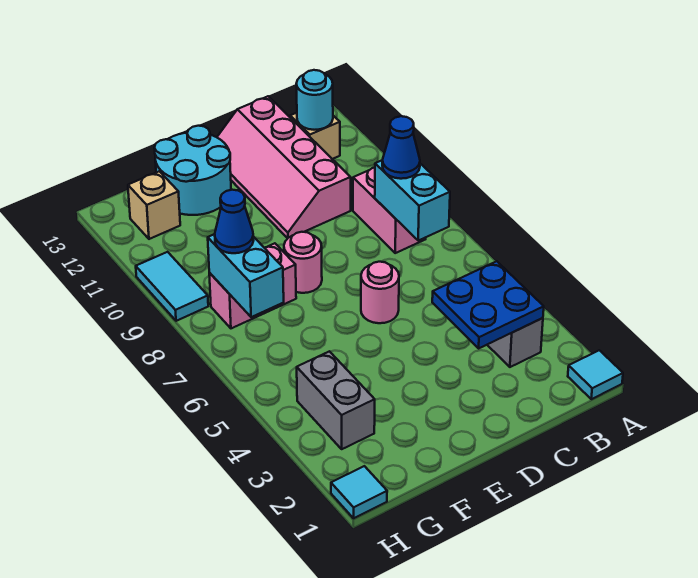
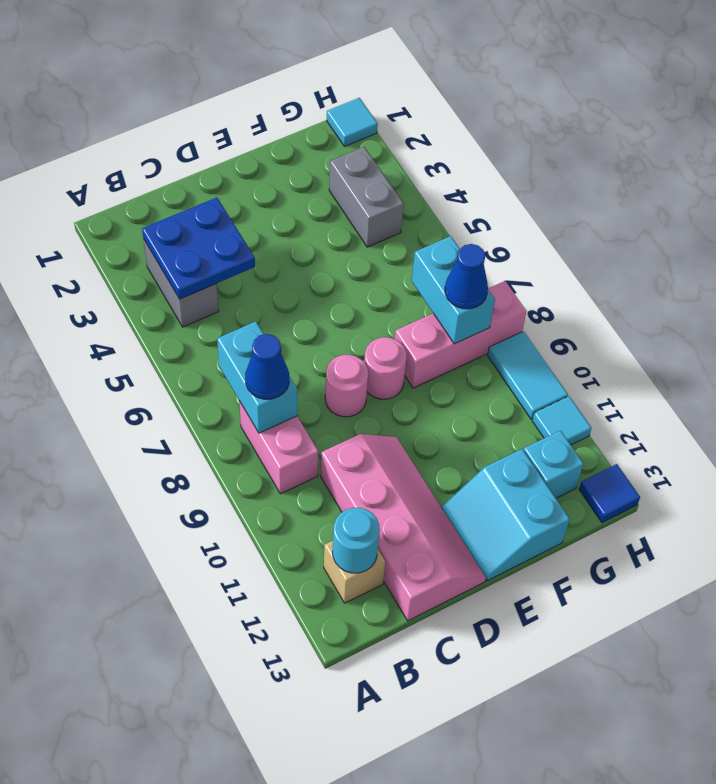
cyan 1x1 tile [568,350,623,399] -> cyan 1x1 tile moved to [532,396,592,445]
pink 1x1 round brick [361,262,399,323] -> pink 1x1 round brick moved to [325,355,368,417]
cyan 2x2 round brick [154,126,231,215] -> cyan 2x2 slope [442,449,570,581]
pink 1x2 brick [209,243,296,328] -> pink 1x3 brick [395,281,527,388]
tan 1x1 brick [128,171,180,239] -> cyan 1x1 brick [524,431,584,498]
none -> blue 1x1 tile [579,464,640,523]

